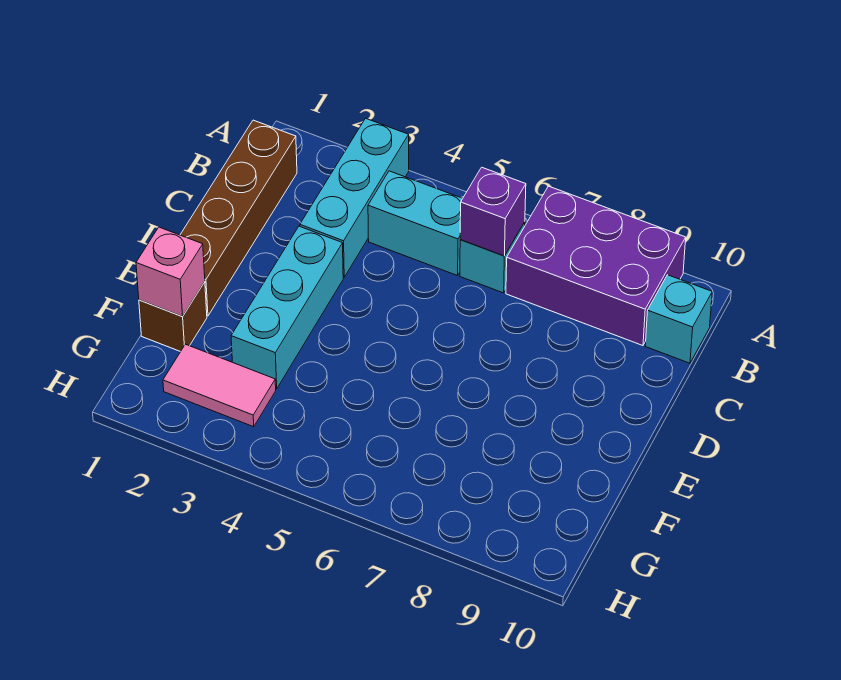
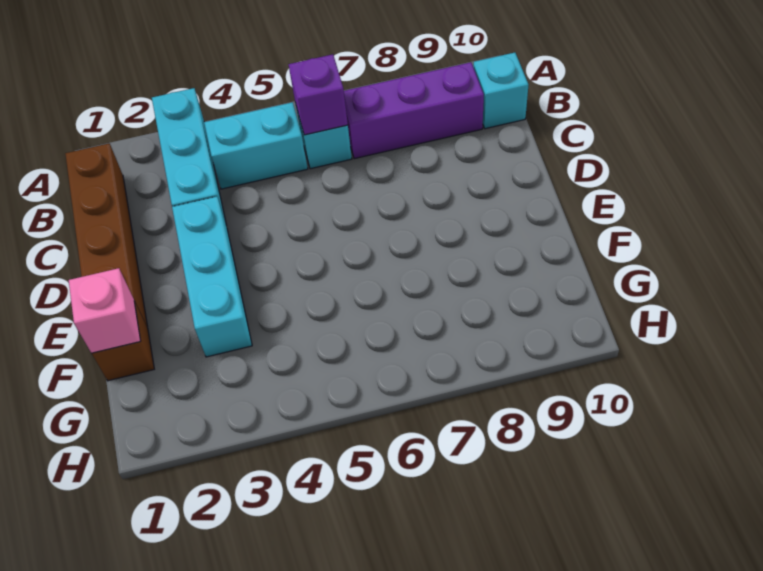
purple 2x3 brick [506,186,686,346] -> purple 1x3 brick [344,62,484,159]
pink 1x2 tile [163,344,276,427] -> none

